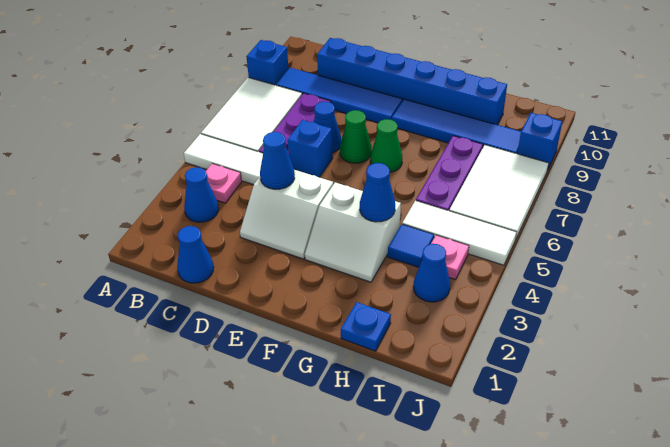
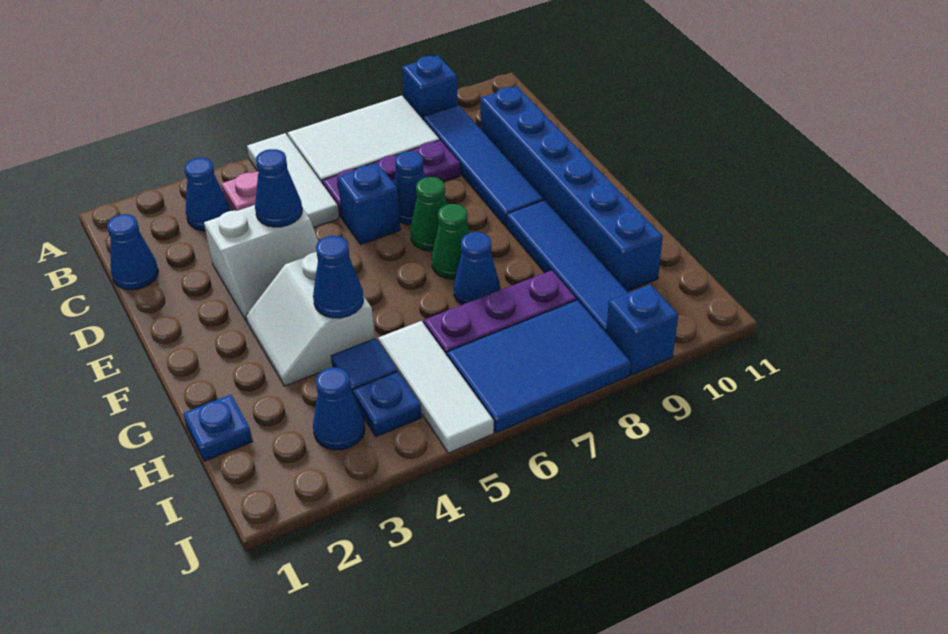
white 2x2 slope [240,170,333,259] -> white 2x2 slope turned to [204,205,319,322]
none -> blue 1x1 cone [454,232,500,305]
pink 1x1 plate [431,235,469,280] -> blue 1x1 plate [353,372,421,437]
white 2x3 tile [449,145,549,240] -> blue 2x3 tile [447,300,631,433]

